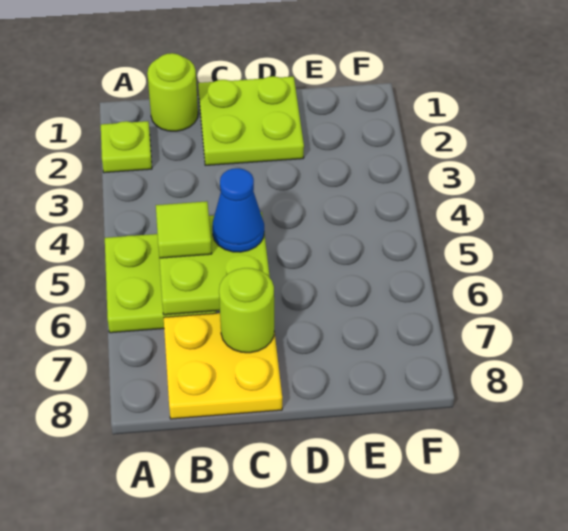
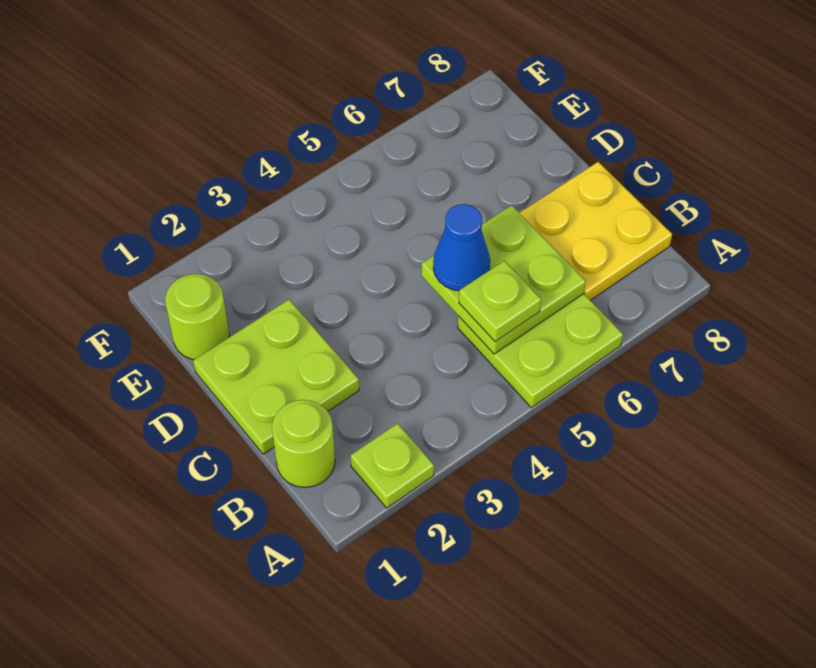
lime 1x1 tile [156,201,212,258] -> lime 1x1 plate [459,261,541,342]
lime 1x1 round brick [219,268,274,353] -> lime 1x1 round brick moved to [165,274,229,360]

